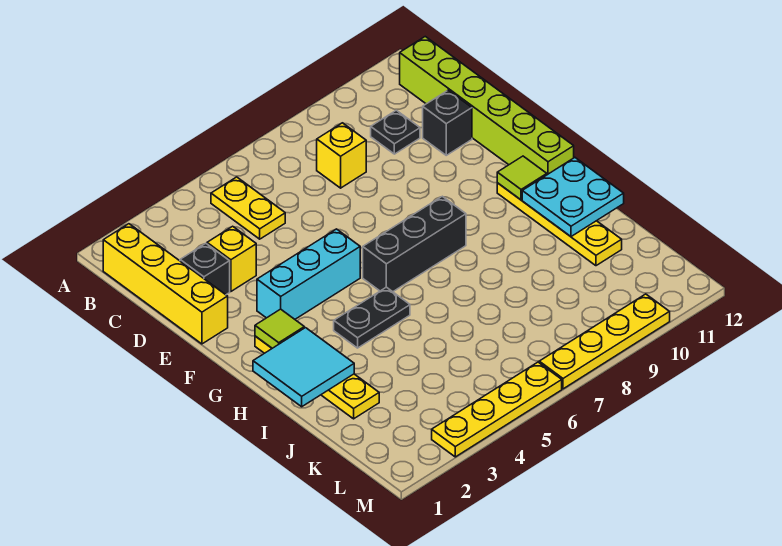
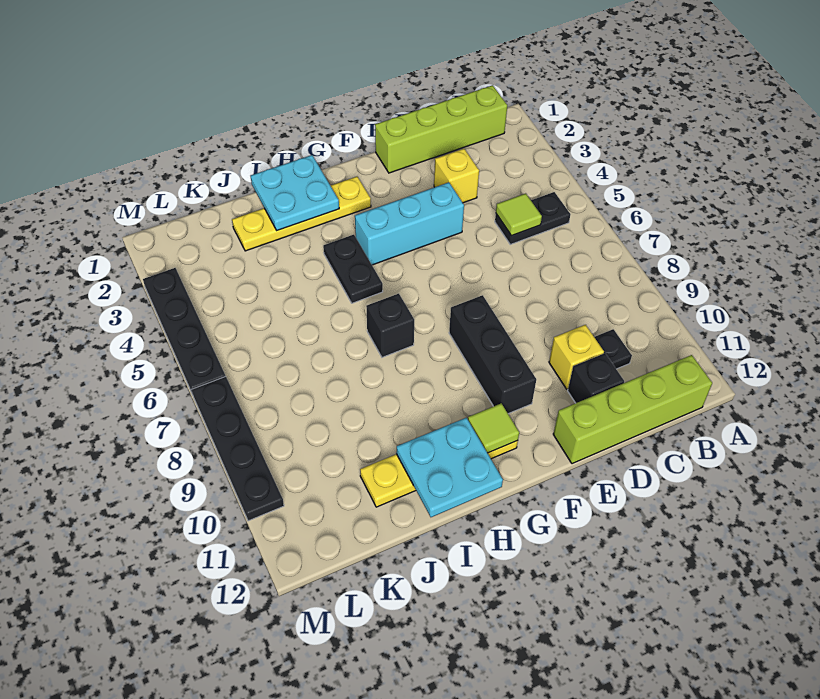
yellow 1x4 brick [103,224,228,344] -> lime 1x4 brick [375,85,507,173]
yellow 1x2 plate [211,177,285,239] -> black 1x2 plate [495,192,571,244]
lime 1x6 brick [400,37,574,175] -> lime 1x4 brick [553,355,712,464]
yellow 1x1 brick [317,123,366,188] -> yellow 1x1 brick moved to [549,325,604,389]
black 1x1 brick [180,243,230,295] -> black 1x1 brick moved to [366,294,414,357]
cyan 1x3 brick [257,229,360,319] -> cyan 1x3 brick turned to [355,182,464,265]
lime 1x1 tile [255,309,304,348] -> lime 1x1 tile moved to [496,193,542,236]
black 1x3 brick [363,196,466,292] -> black 1x3 brick moved to [449,295,536,414]
cyan 2x2 tile [253,328,354,407] -> cyan 2x2 plate [251,155,339,230]
yellow 1x4 plate [432,362,562,457] -> black 1x4 plate [143,268,226,395]
yellow 1x4 plate [539,294,670,389] -> black 1x4 plate [192,377,284,521]

